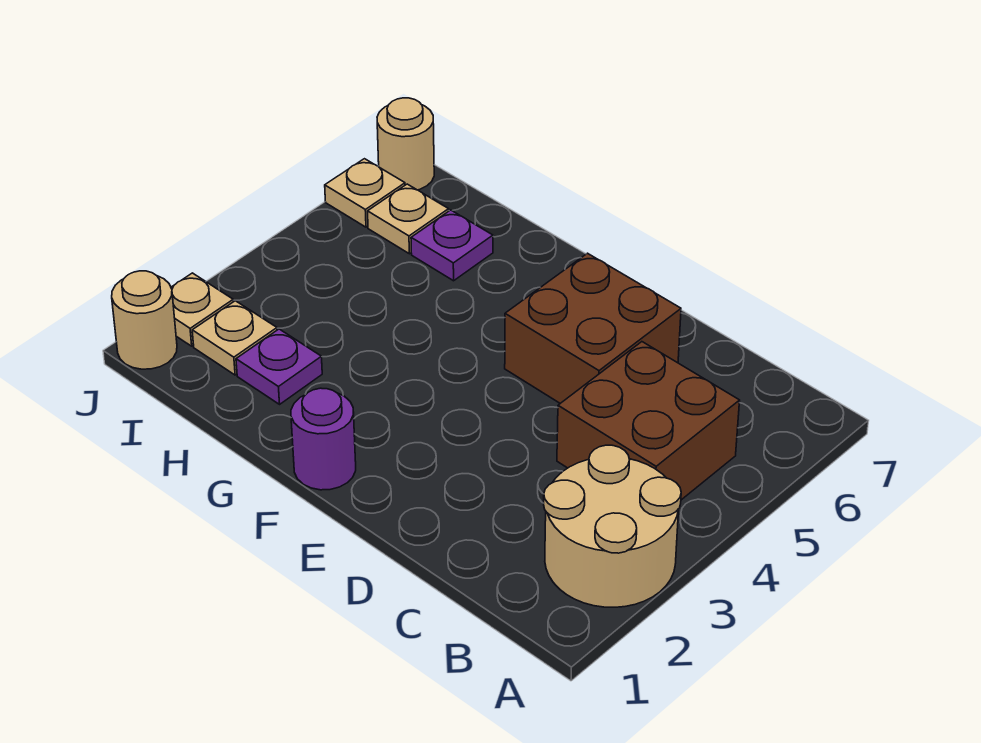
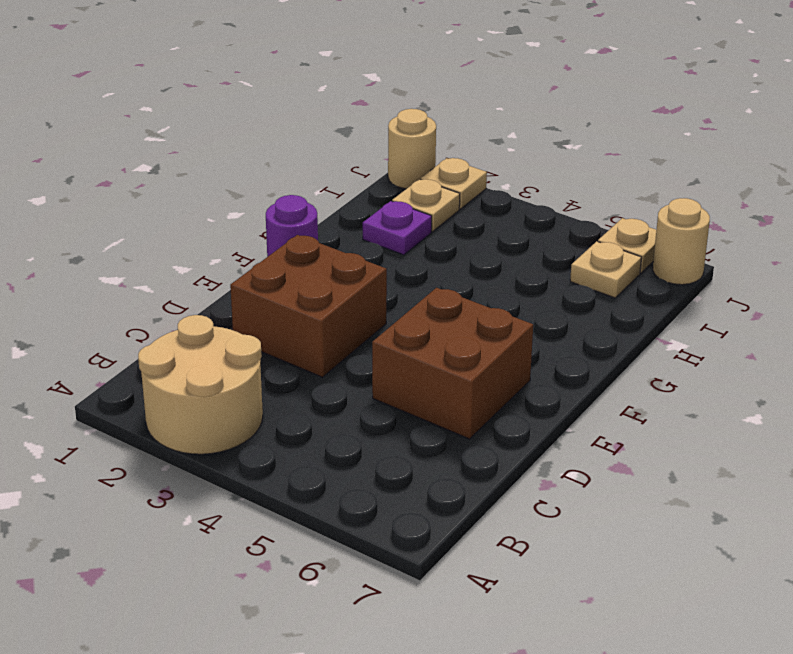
brown 2x2 brick [557,342,740,500] -> brown 2x2 brick moved to [230,235,387,377]
purple 1x1 plate [411,210,493,281] -> none

